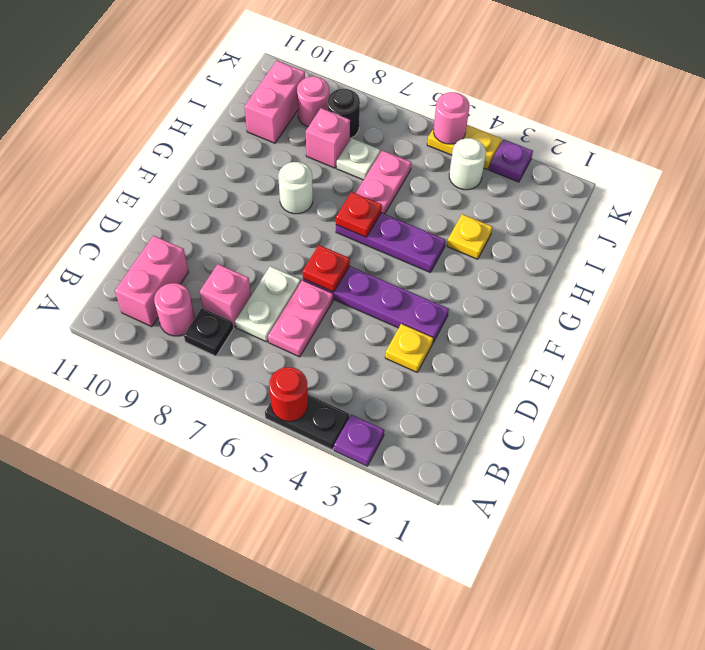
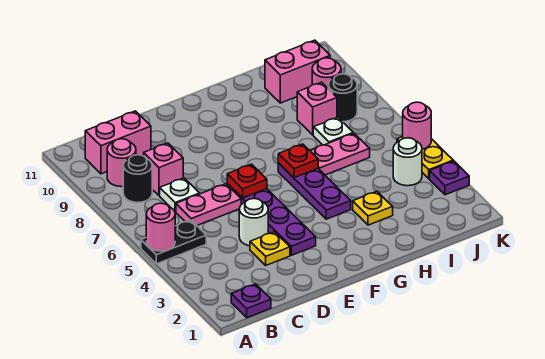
purple 1x1 plate [334,414,384,466] -> purple 1x1 plate moved to [231,284,271,318]
black 1x2 plate [265,395,349,450] -> black 1x2 plate turned to [141,220,206,264]
red 1x1 round brick [269,367,308,421] -> pink 1x1 round brick [146,203,175,251]
black 1x1 plate [184,308,234,356] -> black 1x1 round brick [123,155,152,203]
white 1x2 plate [235,266,301,342] -> white 1x1 plate [160,178,200,212]
white 1x1 round brick [278,162,313,214] -> white 1x1 round brick moved to [239,199,268,246]

